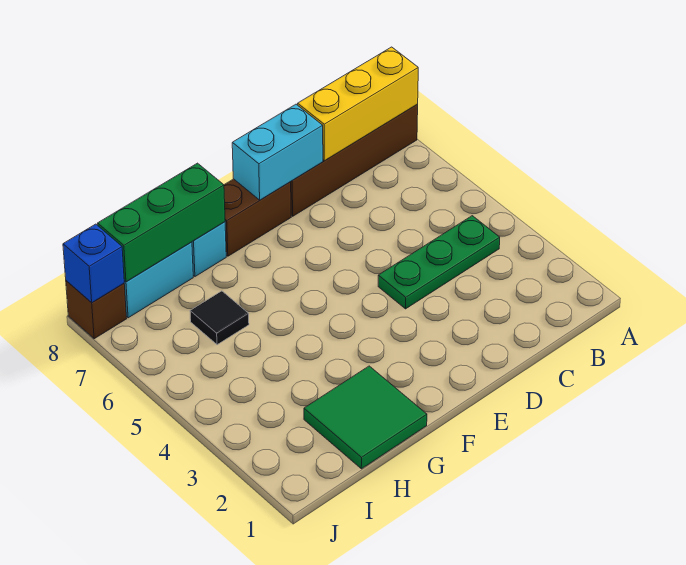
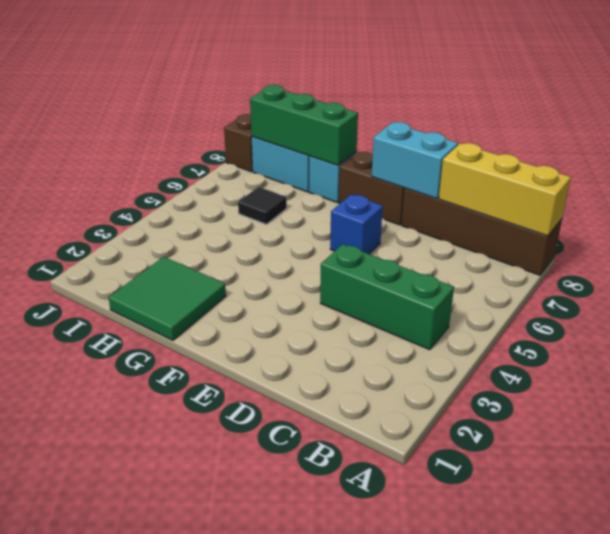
green 1x3 plate [378,216,500,309] -> green 1x3 brick [320,244,454,350]
blue 1x1 brick [63,224,124,303] -> blue 1x1 brick moved to [330,195,383,254]

